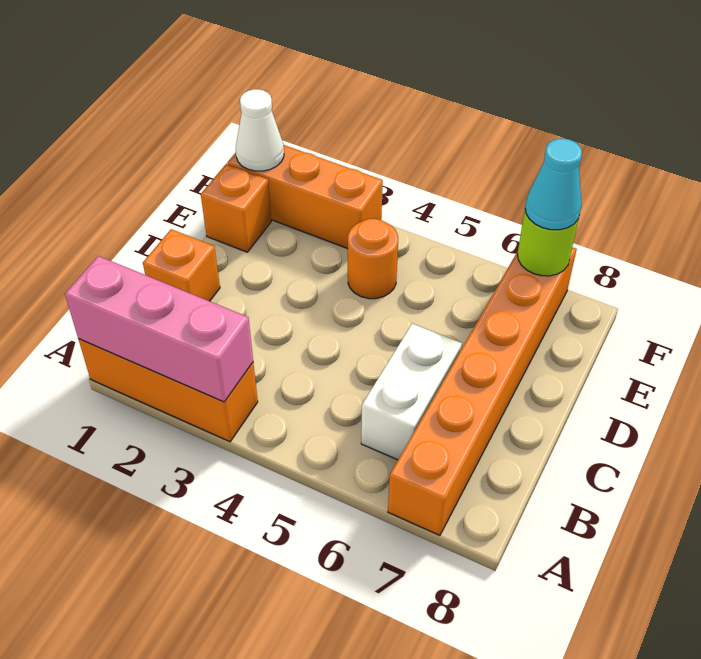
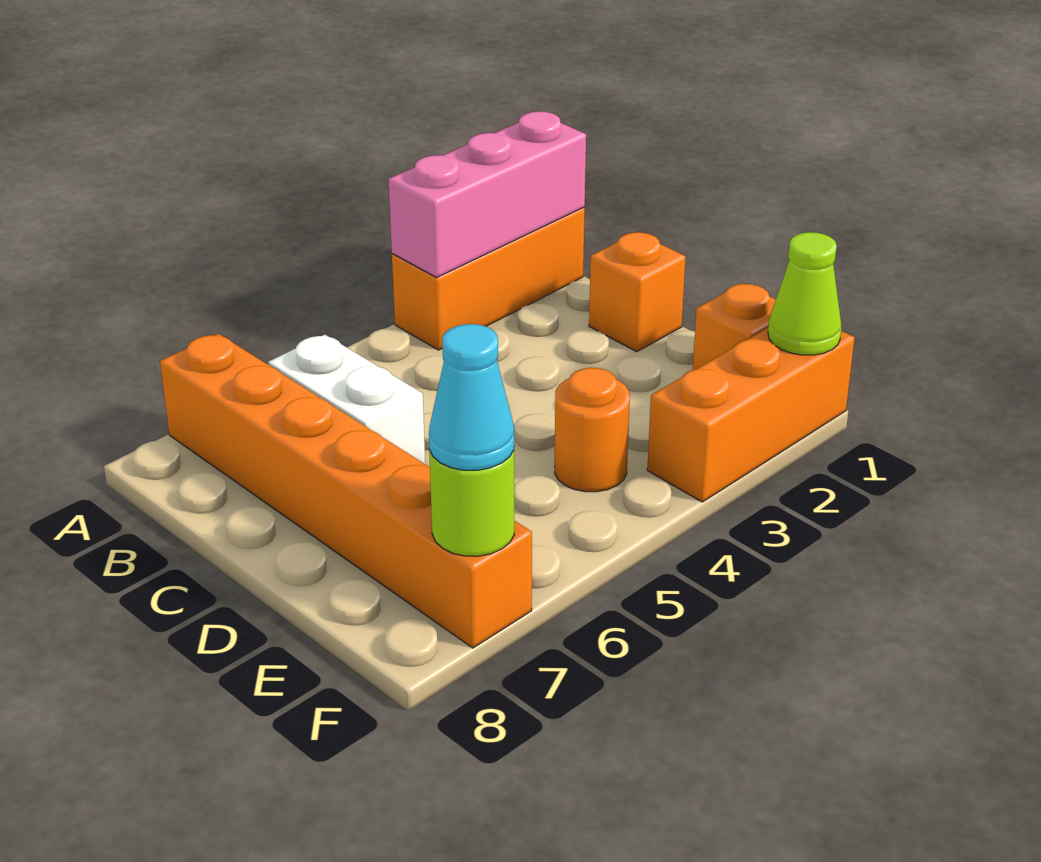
white 1x1 cone [236,89,284,171] -> lime 1x1 cone [768,232,842,355]

